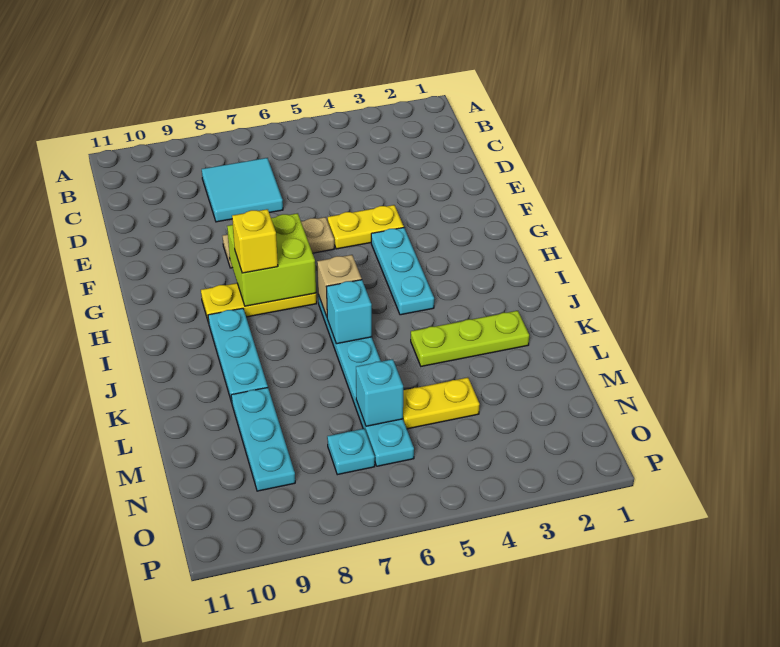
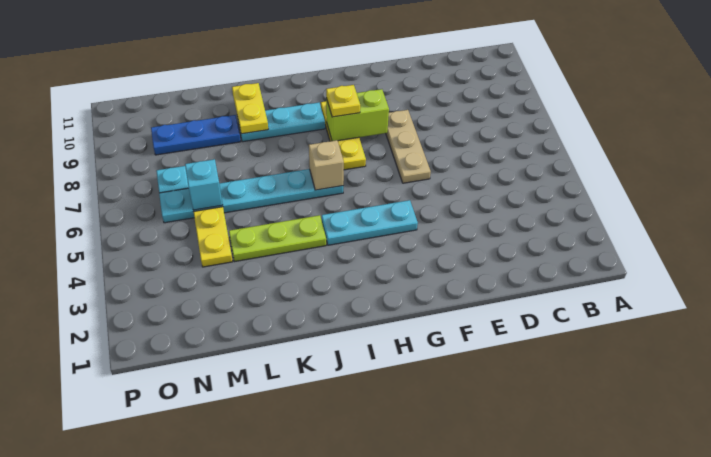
cyan 2x2 tile [202,158,283,222] -> none
yellow 1x2 plate [328,205,404,249] -> yellow 1x2 plate moved to [232,83,268,134]
lime 2x2 brick [227,213,316,306] -> lime 1x2 brick [326,89,389,141]
yellow 1x1 brick [232,209,278,273] -> yellow 1x1 plate [326,85,360,117]
cyan 1x1 brick [327,280,372,344] -> none
lime 1x3 plate [411,311,529,366] -> lime 1x3 plate turned to [229,215,326,262]
cyan 1x3 plate [231,388,295,491] -> blue 1x3 plate [151,115,241,155]

